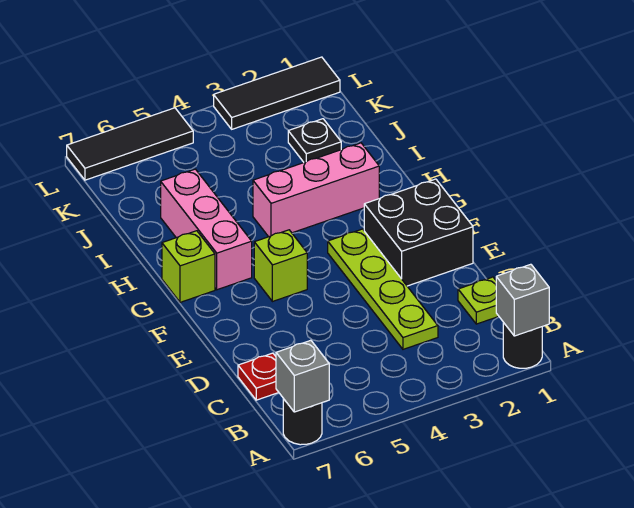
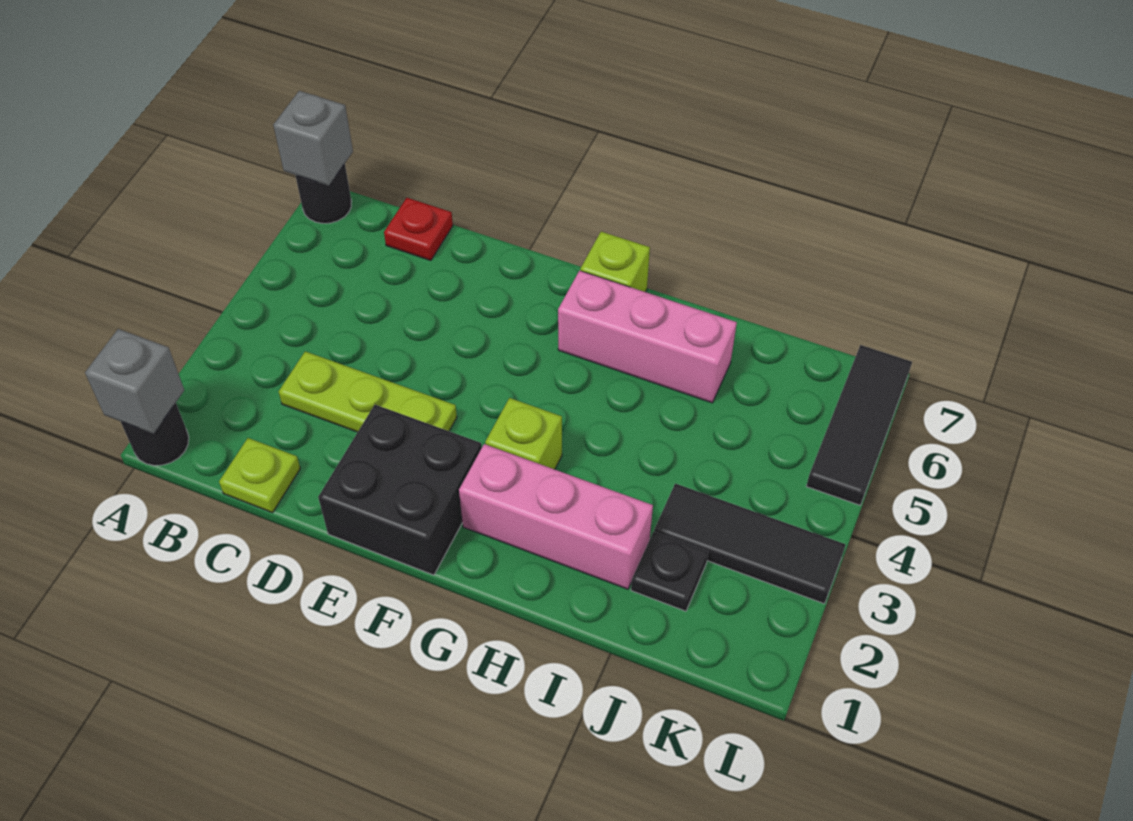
lime 1x4 plate [328,229,438,349] -> lime 1x3 plate [279,351,457,432]
lime 1x1 brick [254,230,307,302] -> lime 1x1 brick moved to [485,398,562,469]
pink 1x3 brick [253,143,379,237] -> pink 1x3 brick turned to [459,444,653,589]
black 1x3 tile [214,57,340,129] -> black 1x3 tile turned to [654,484,846,604]

